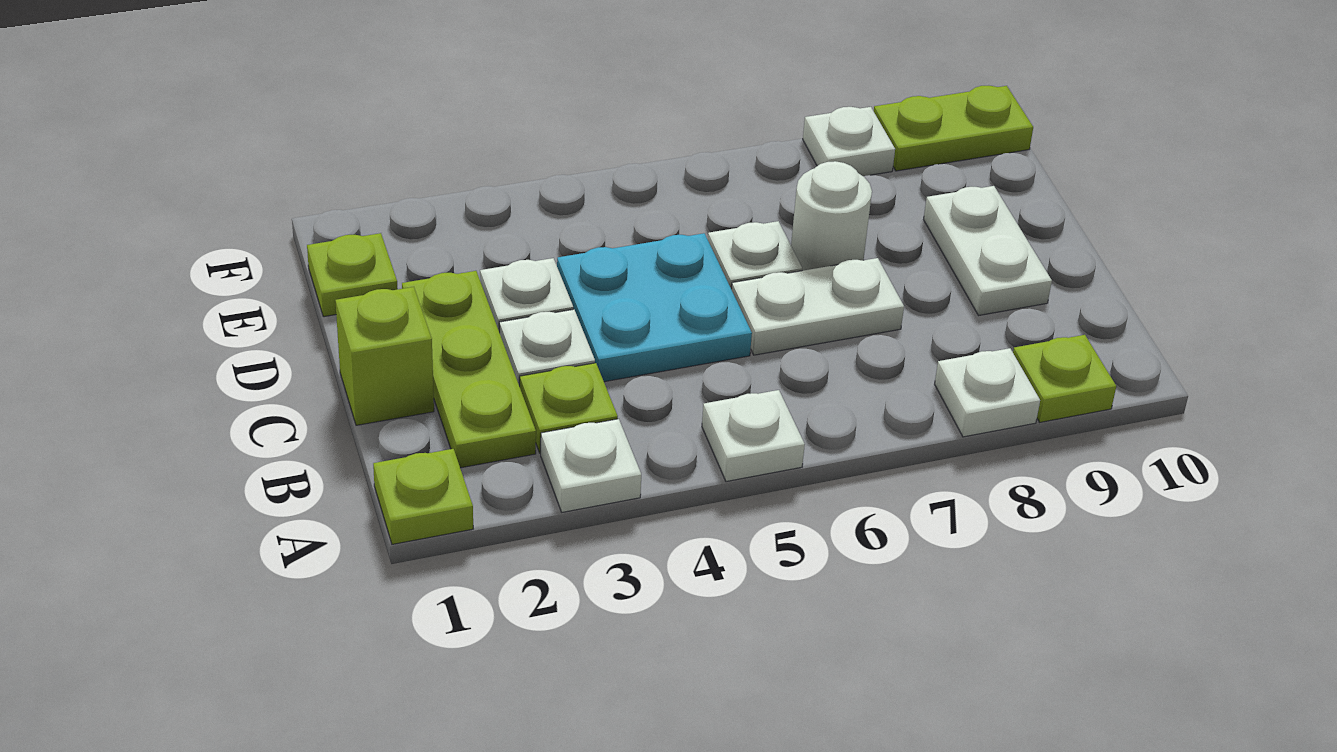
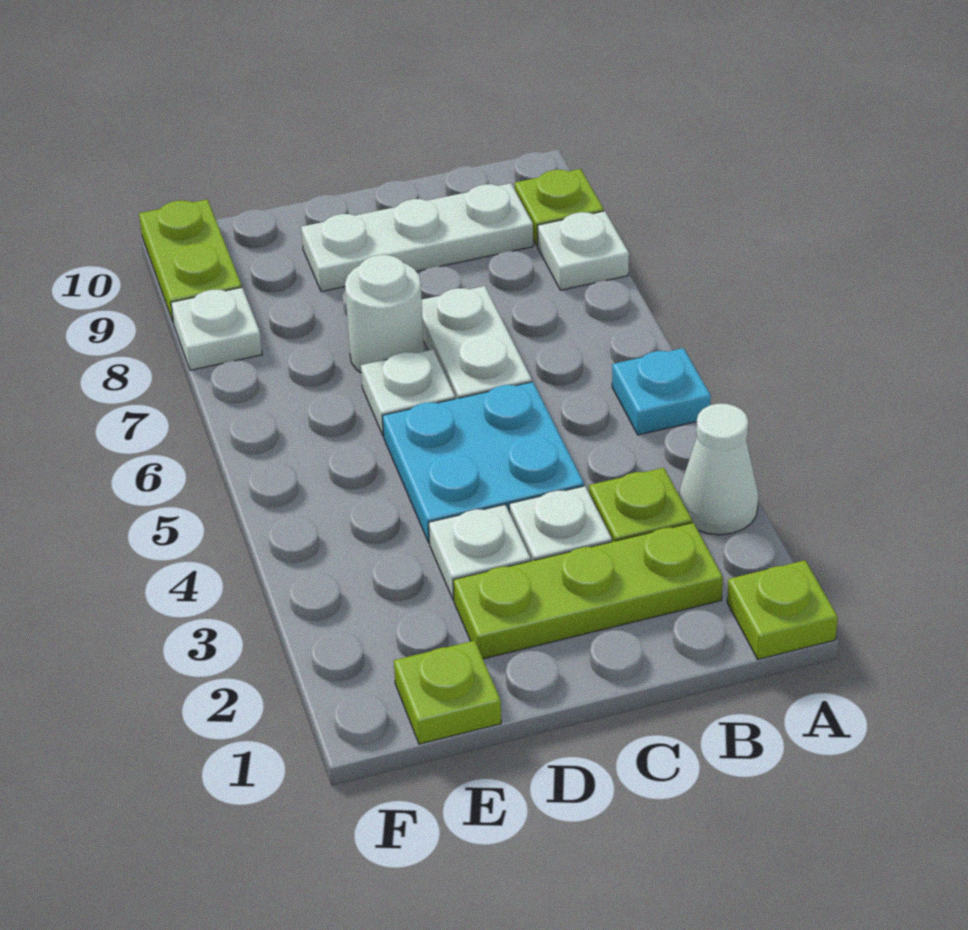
white 1x1 plate [541,419,641,512] -> white 1x1 cone [679,404,758,535]
white 1x1 plate [702,390,805,482] -> cyan 1x1 plate [612,348,711,435]
lime 1x1 brick [335,287,434,425] -> none
white 1x2 plate [924,186,1052,316] -> white 1x3 plate [301,183,533,292]

